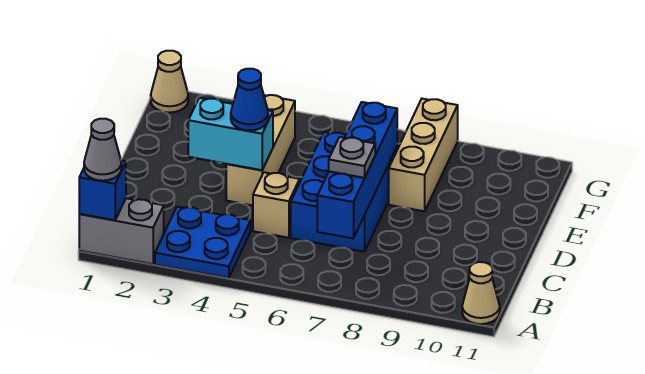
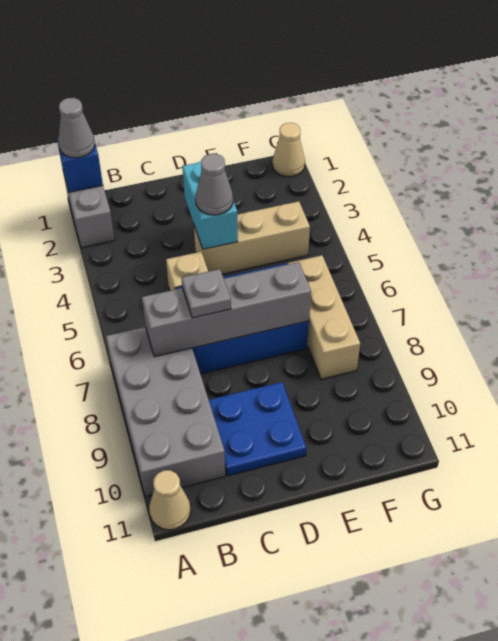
blue 2x2 plate [155,207,251,278] -> blue 2x2 plate moved to [209,382,306,476]
none -> grey 2x4 brick [106,327,226,497]
blue 1x4 brick [317,102,397,238] -> grey 1x4 brick [142,262,311,357]
blue 1x1 cone [231,69,268,131] -> grey 1x1 cone [196,154,233,215]
tan 1x3 brick [389,99,458,211] -> tan 1x3 brick turned to [288,255,360,379]

